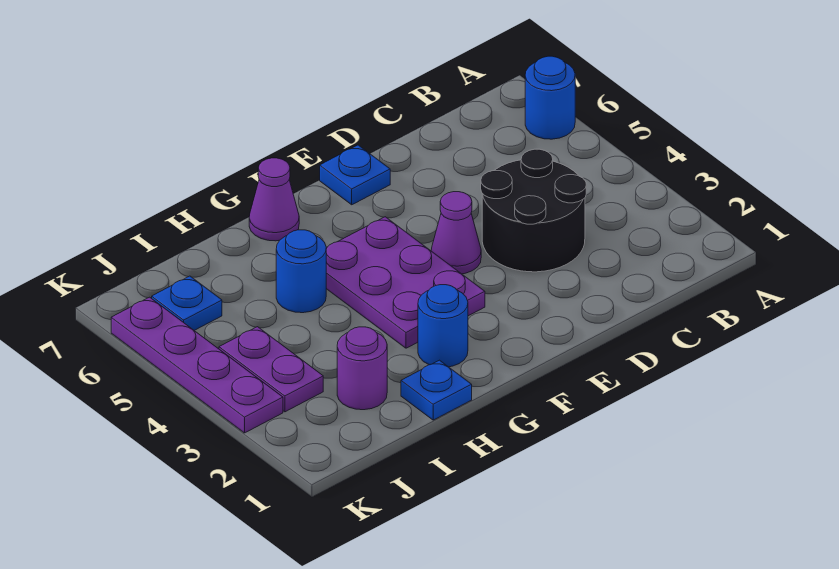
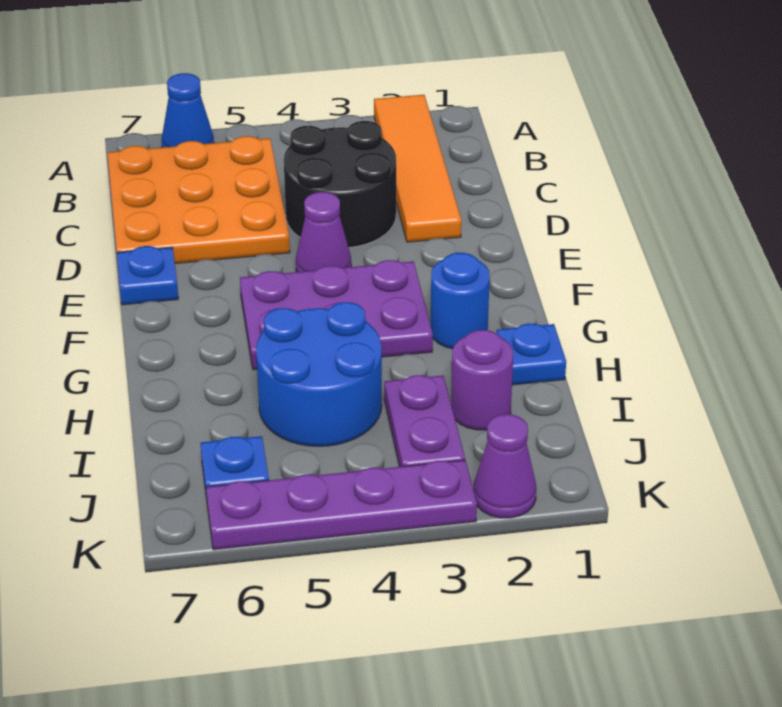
none -> orange 1x4 tile [374,95,461,242]
blue 1x1 round brick [525,56,575,139] -> blue 1x1 cone [162,73,214,148]
none -> orange 3x3 plate [107,136,290,263]
purple 1x1 cone [249,158,299,241] -> purple 1x1 cone moved to [474,414,536,518]
blue 1x1 round brick [276,230,326,313] -> blue 2x2 round brick [256,302,382,446]
purple 1x2 plate [219,327,323,412] -> purple 1x2 plate turned to [384,375,465,467]

